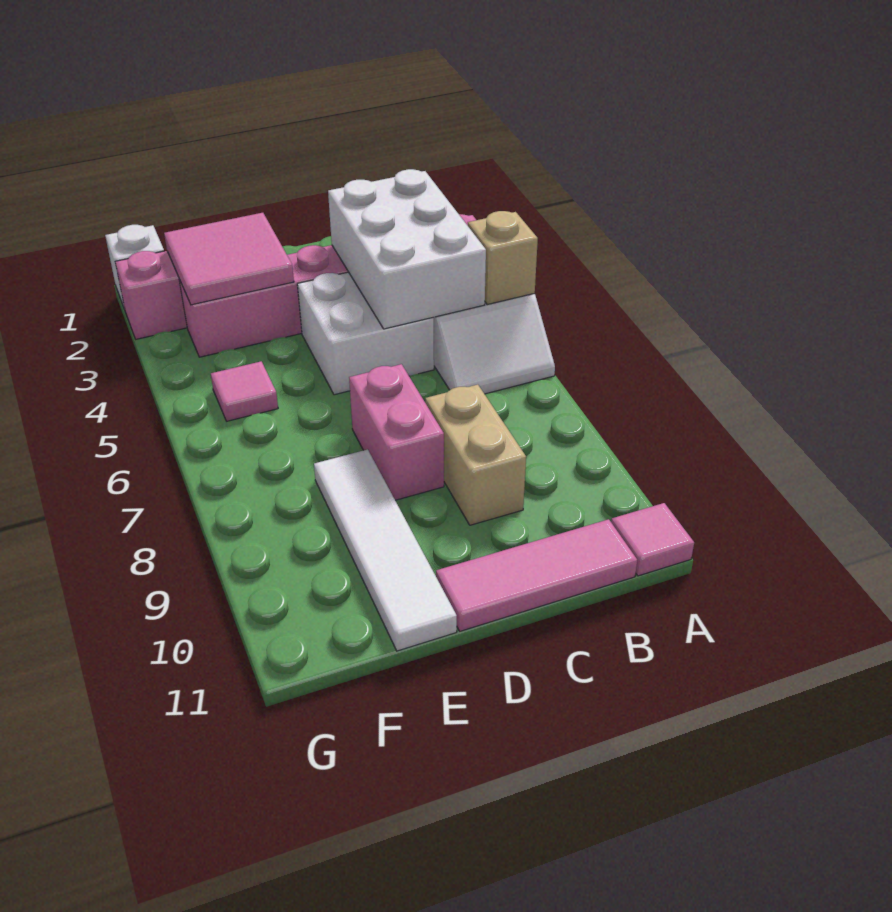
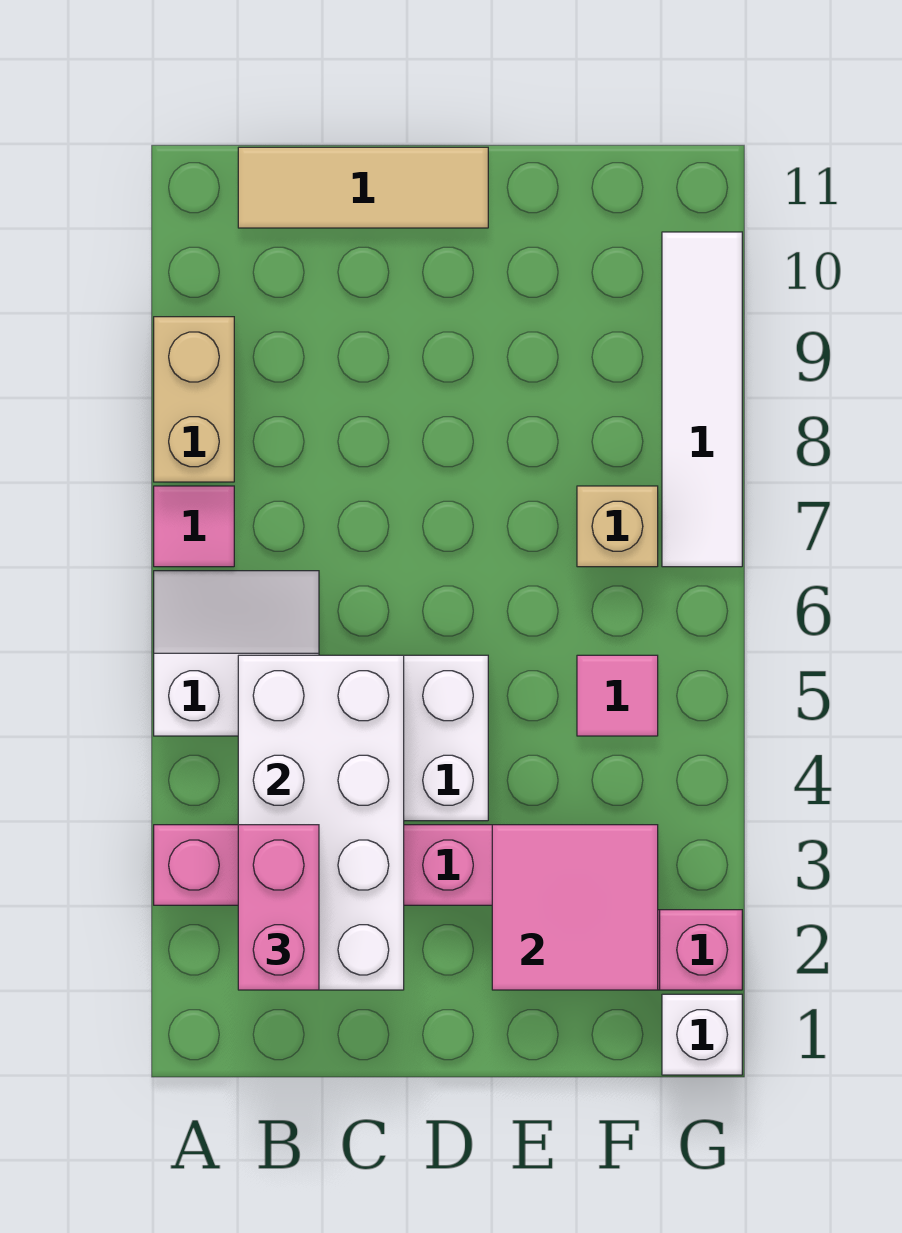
tan 1x1 brick [468,211,538,305] -> tan 1x1 brick moved to [577,486,658,567]
pink 1x1 tile [611,503,694,576] -> pink 1x1 tile moved to [154,486,234,567]
white 2x3 brick [328,169,486,329] -> white 2x4 brick [238,655,404,990]
pink 1x3 tile [436,519,637,631] -> tan 1x3 tile [238,147,488,228]
tan 1x2 brick [425,385,526,525] -> tan 1x2 brick moved to [154,317,234,482]
pink 1x2 brick [349,364,444,500] -> pink 1x2 brick moved to [238,825,319,990]
white 1x4 tile [314,449,457,651] -> white 1x4 tile moved to [662,232,742,567]

